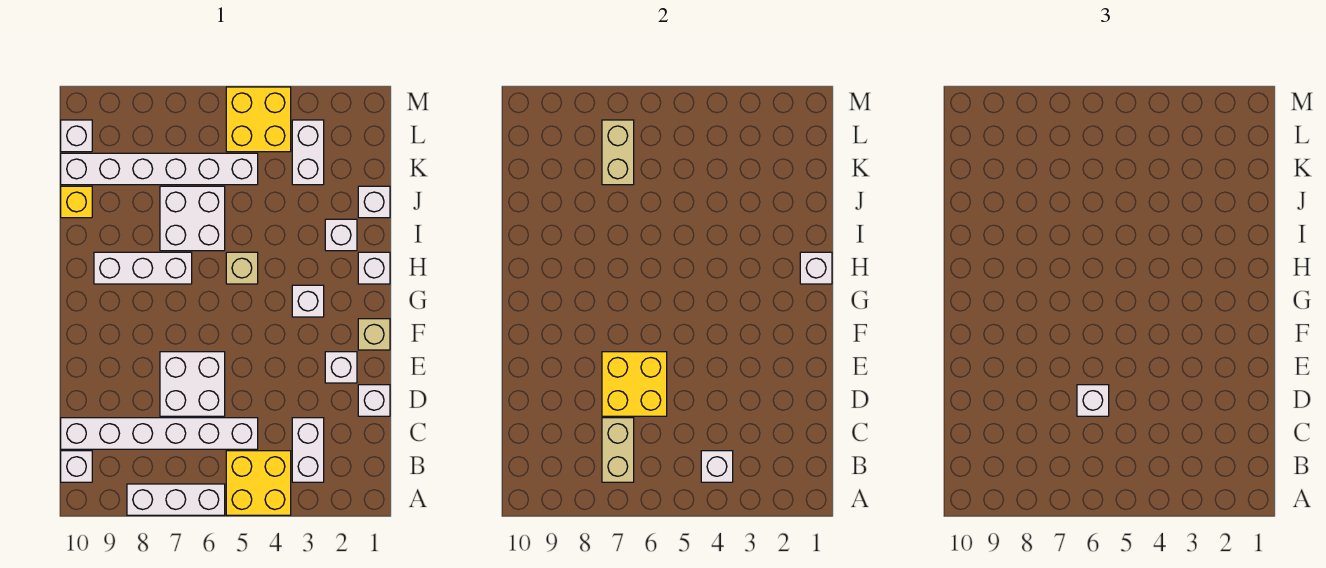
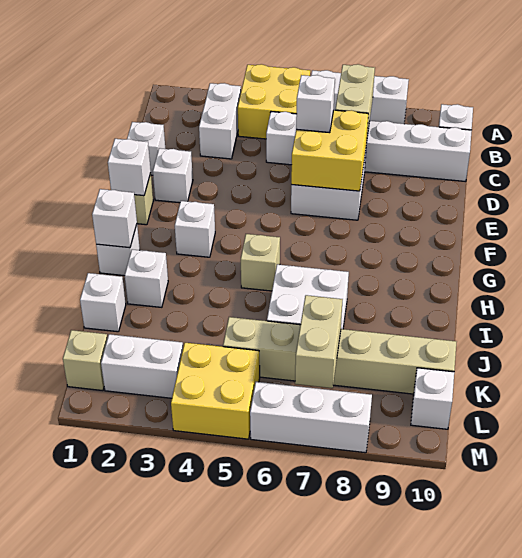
white 1x1 brick [701,451,733,482] -> white 1x1 brick moved to [108,139,151,196]
white 1x3 brick [94,252,192,284] -> white 1x3 brick moved to [250,382,372,453]
yellow 1x1 brick [61,186,92,218] -> none
white 1x2 brick [292,120,324,185] -> white 1x2 brick turned to [101,334,183,398]
white 1x6 brick [61,153,258,185] -> tan 1x6 brick [223,317,456,394]
none -> tan 1x1 brick [63,330,107,391]

